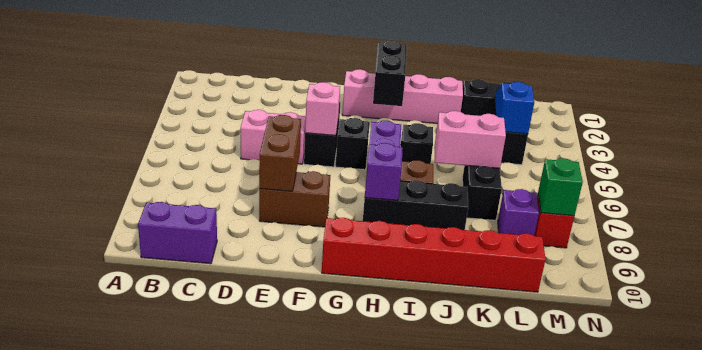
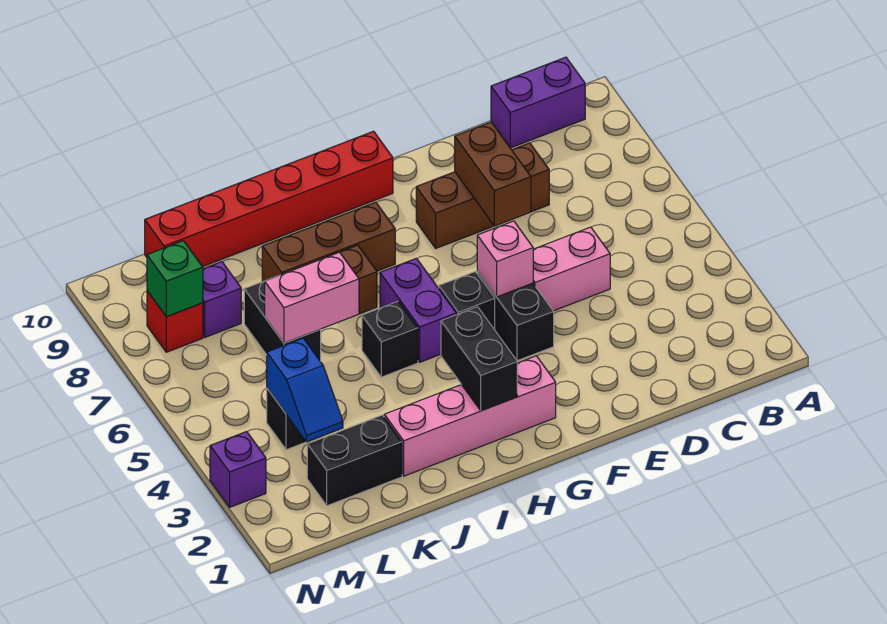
brown 1x2 brick [259,171,330,227] -> brown 1x3 brick [416,143,549,248]
black 1x3 brick [363,180,468,230] -> brown 1x3 brick [262,202,395,281]
purple 1x1 brick [365,143,403,201] -> purple 1x1 brick moved to [210,432,266,507]

